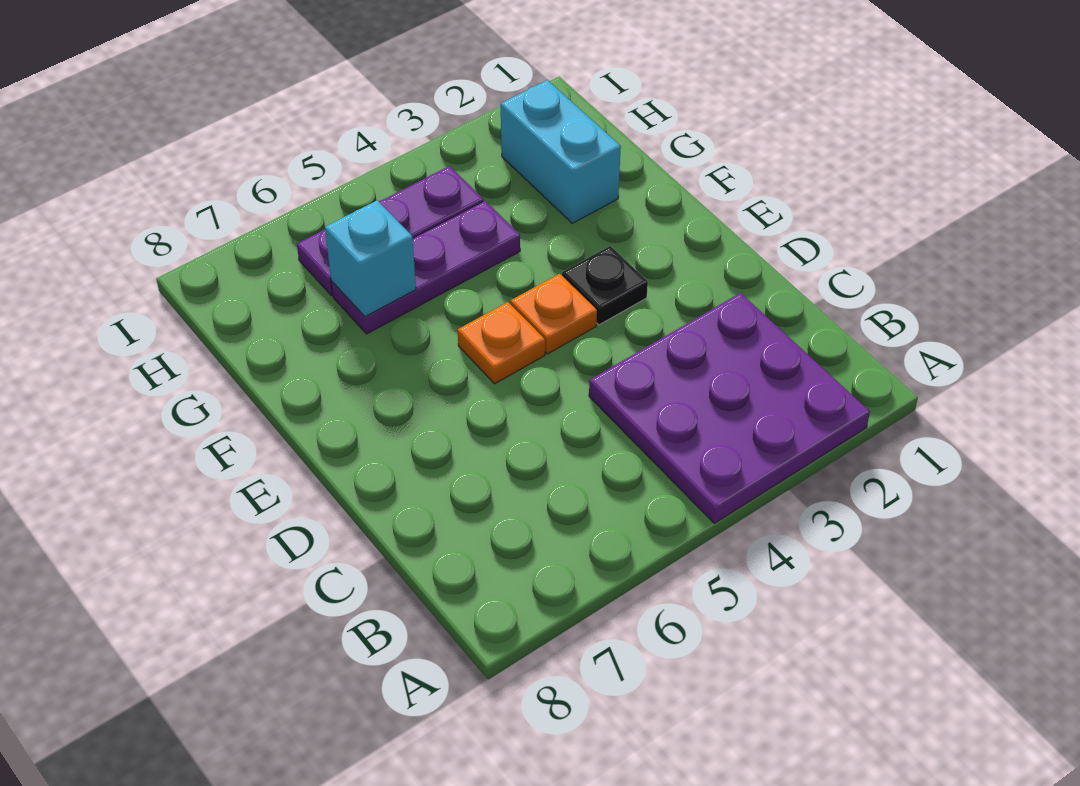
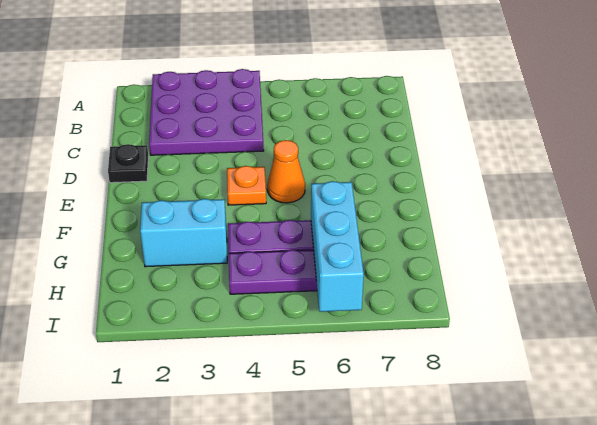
black 1x1 plate [562,246,648,325] -> black 1x1 plate moved to [108,144,148,183]
orange 1x1 plate [458,302,545,384] -> orange 1x1 cone [267,140,305,203]
cyan 1x2 brick [501,80,621,223] -> cyan 1x2 brick turned to [140,199,227,267]
cyan 1x1 brick [325,200,416,317] -> cyan 1x3 brick [311,181,364,312]

